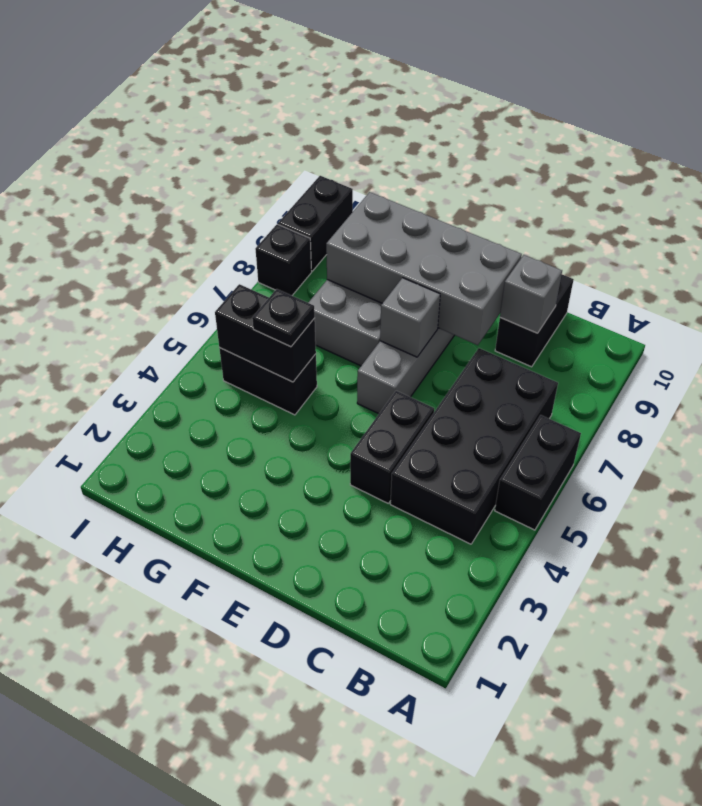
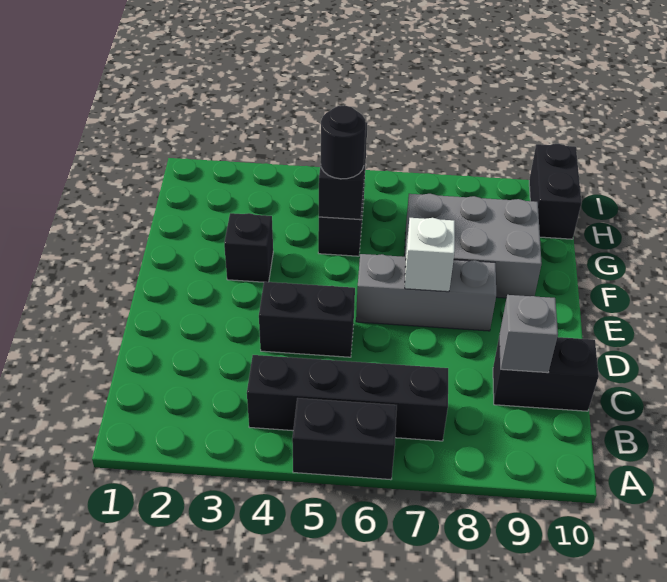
black 2x4 brick [390,348,558,544] -> black 1x4 brick [247,355,448,441]
grey 2x4 brick [326,192,522,345] -> none
grey 1x1 brick [380,278,440,357] -> white 1x1 brick [405,218,455,292]
black 1x1 plate [252,289,315,347] -> black 1x1 round brick [321,105,366,179]
black 1x1 brick [255,224,312,295] -> black 1x1 brick moved to [224,213,273,282]
black 1x2 brick [278,176,353,271] -> black 1x2 brick turned to [529,144,581,239]

